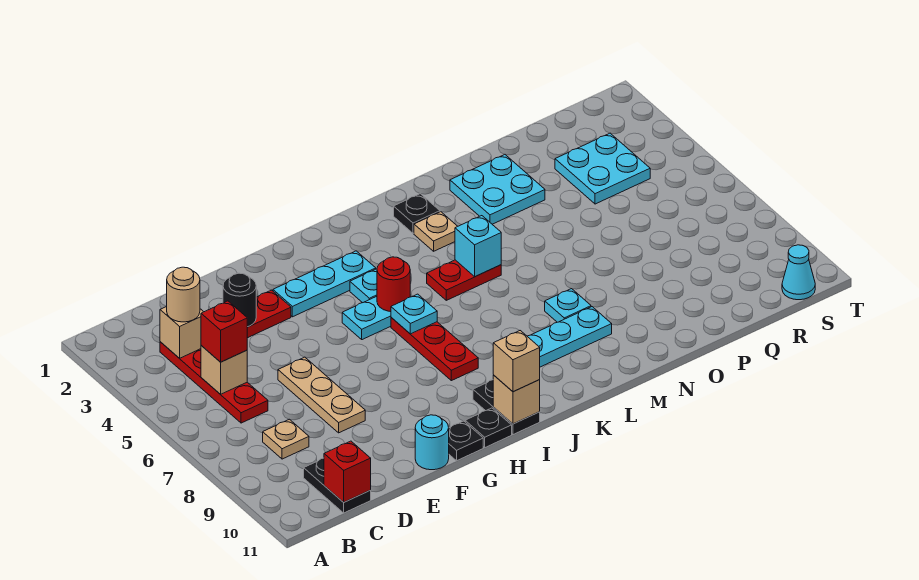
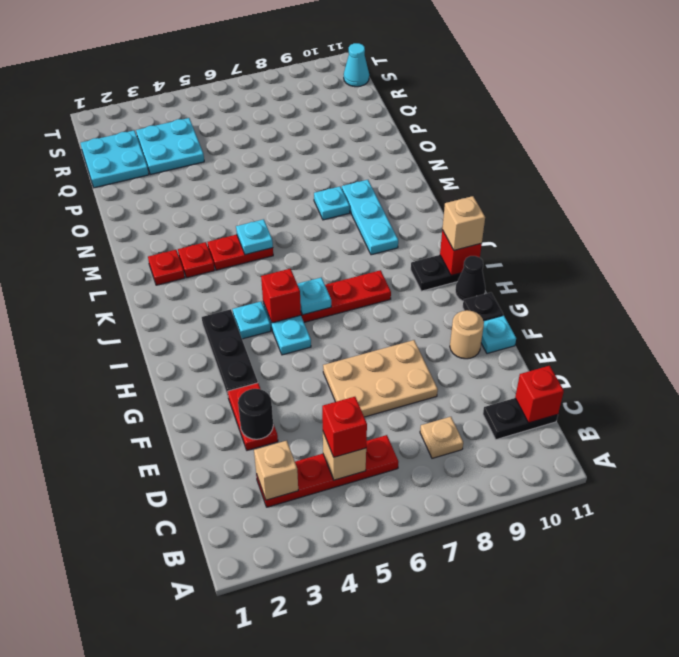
tan 1x1 round brick [167,267,200,322] -> tan 1x1 round brick moved to [450,310,484,359]
tan 1x3 plate [278,357,365,433] -> tan 2x3 plate [323,340,438,417]
cyan 1x1 round brick [415,415,449,470] -> cyan 1x1 plate [481,315,516,354]
cyan 1x3 plate [273,251,376,317] -> black 1x3 plate [202,309,258,396]
black 1x1 plate [465,408,512,447] -> black 1x1 cone [455,256,485,301]
red 1x1 round brick [377,257,410,312] -> red 1x1 brick [261,269,301,323]
tan 1x1 brick [493,375,540,424] -> red 1x1 brick [440,230,482,276]
red 1x2 plate [427,260,501,300] -> red 1x2 plate turned to [208,235,273,270]
black 1x1 plate [394,194,440,233] -> red 1x1 plate [148,250,185,285]
tan 1x1 plate [414,212,458,251] -> red 1x1 plate [178,242,214,278]
cyan 1x1 brick [455,216,501,277] -> cyan 1x1 plate [236,219,273,255]
cyan 2x2 plate [450,154,545,224] -> cyan 2x2 plate moved to [80,130,149,188]

